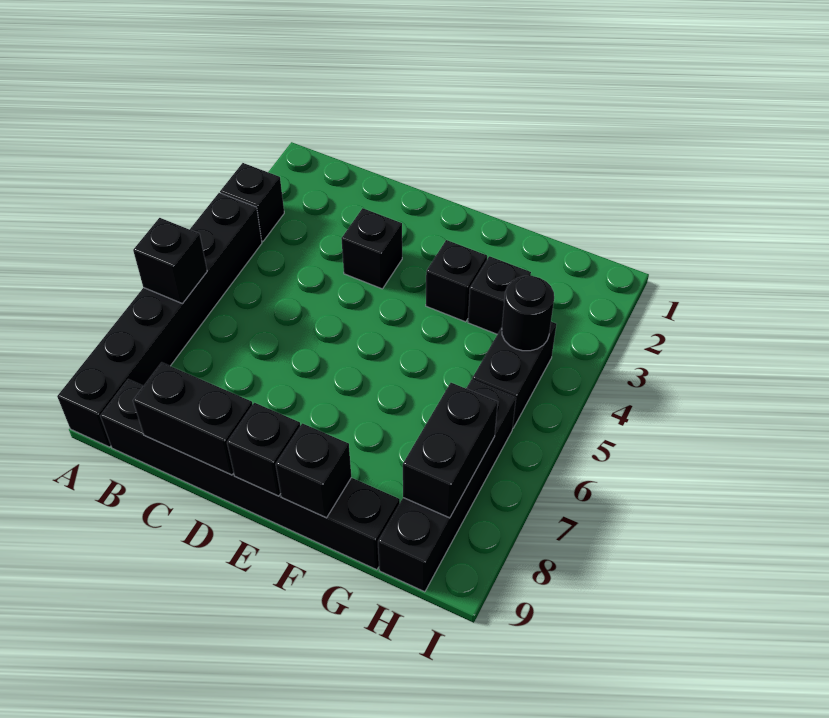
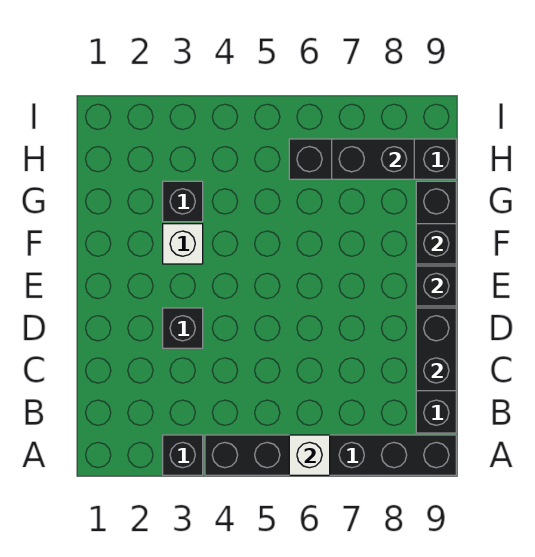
black 1x1 brick [133,218,207,304] -> white 1x1 brick [289,435,330,475]
black 1x1 brick [426,240,487,322] -> white 1x1 brick [163,224,203,264]
black 1x2 brick [472,322,556,428] -> none
black 1x1 round brick [502,276,554,351] -> none

